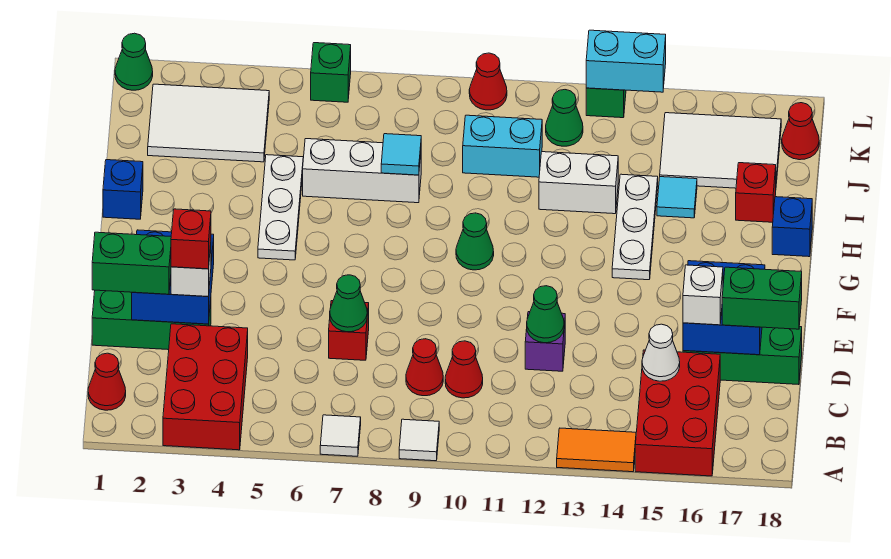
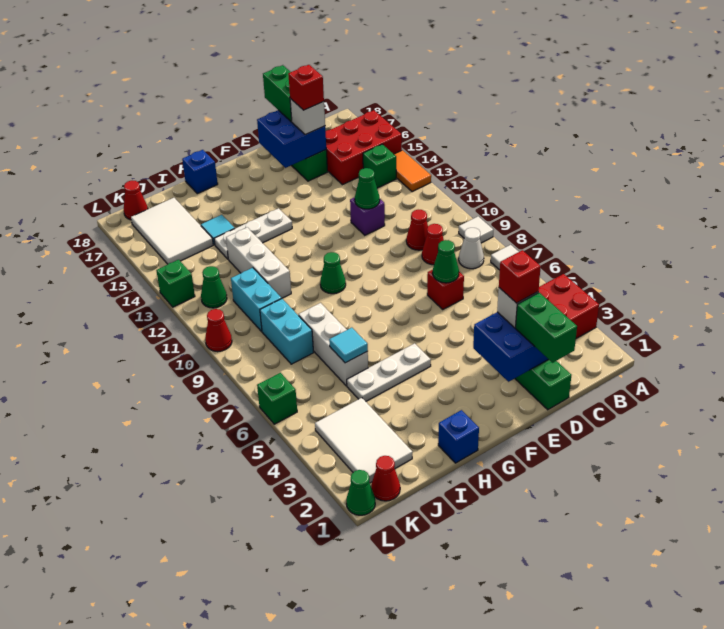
red 1x1 cone [88,353,126,410] -> red 1x1 cone moved to [371,456,400,501]
none -> green 1x1 brick [363,144,396,188]
white 1x1 cone [642,324,680,381] -> white 1x1 cone moved to [459,228,484,269]
cyan 1x1 tile [381,134,421,175] -> cyan 1x1 tile moved to [329,328,368,363]
white 1x2 brick [539,152,618,214] -> white 1x3 brick [226,227,291,298]
red 1x1 brick [736,163,776,222] -> red 1x1 brick moved to [288,65,324,110]
cyan 1x2 brick [586,30,666,92] -> cyan 1x2 brick moved to [260,299,314,364]

